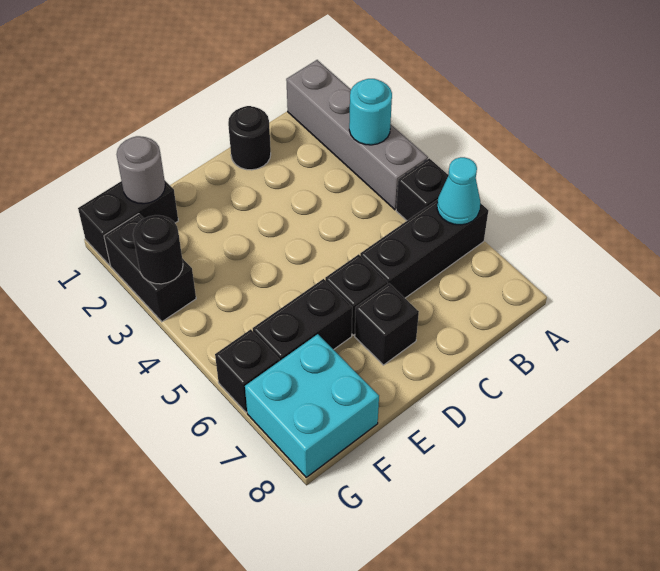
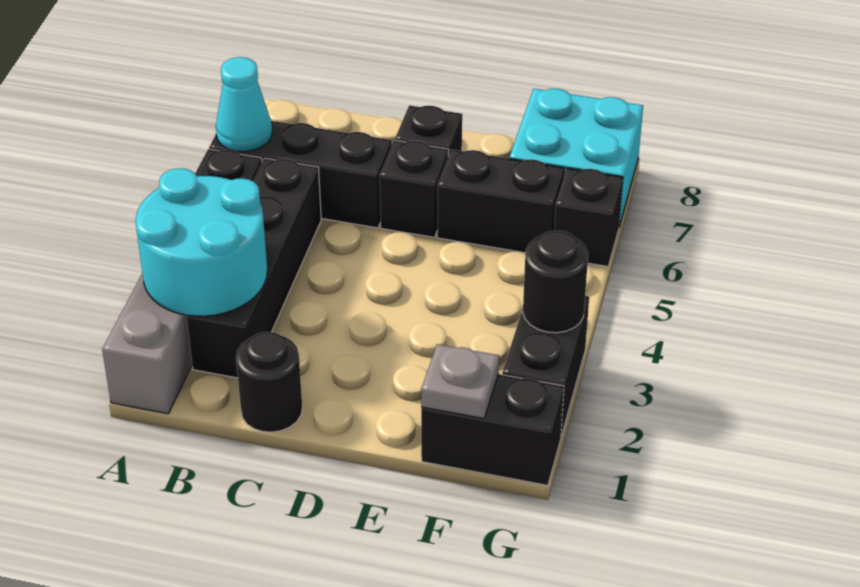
cyan 1x1 round brick [349,79,392,145] -> cyan 2x2 round brick [136,168,267,316]
none -> black 1x4 brick [187,158,321,378]
grey 1x1 round brick [117,136,165,204] -> grey 1x1 plate [421,344,499,419]

